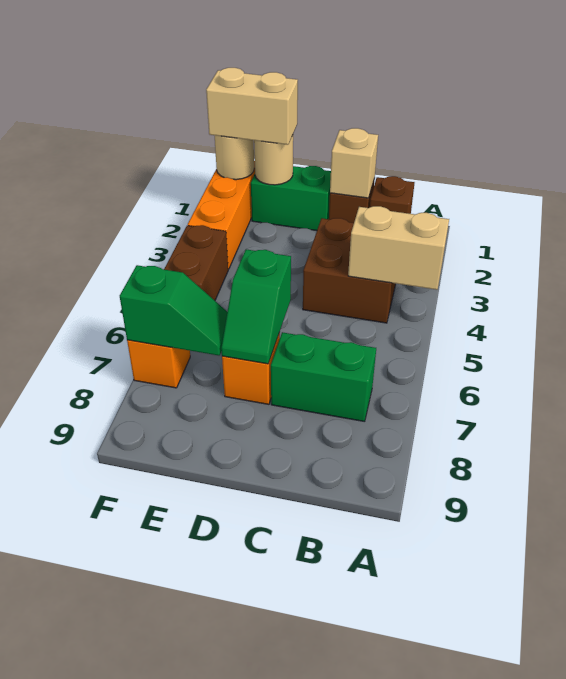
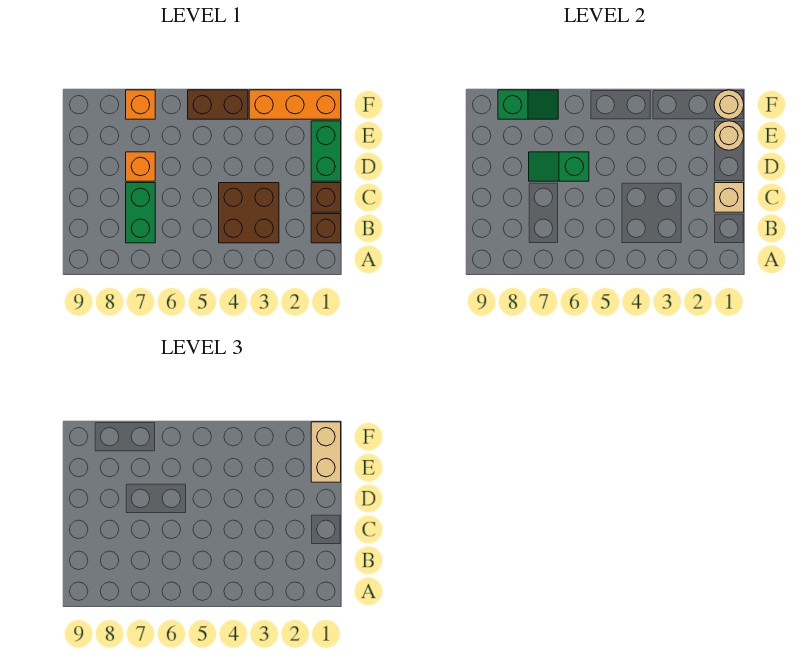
tan 1x2 brick [348,206,449,290] -> none
green 1x2 slope [120,265,227,355] -> green 1x2 slope turned to [498,90,558,119]

